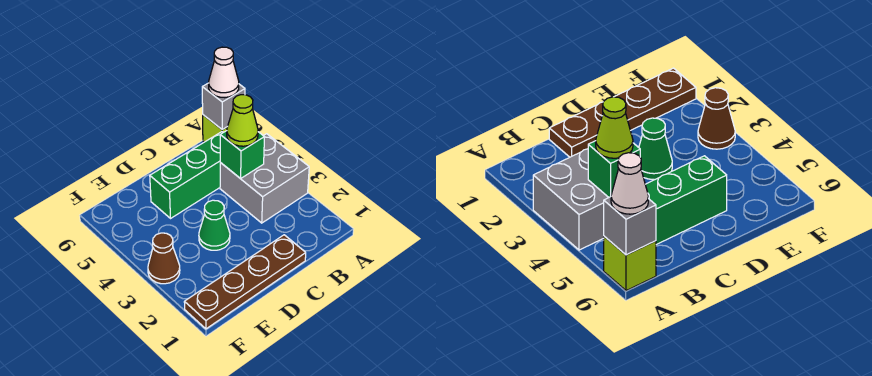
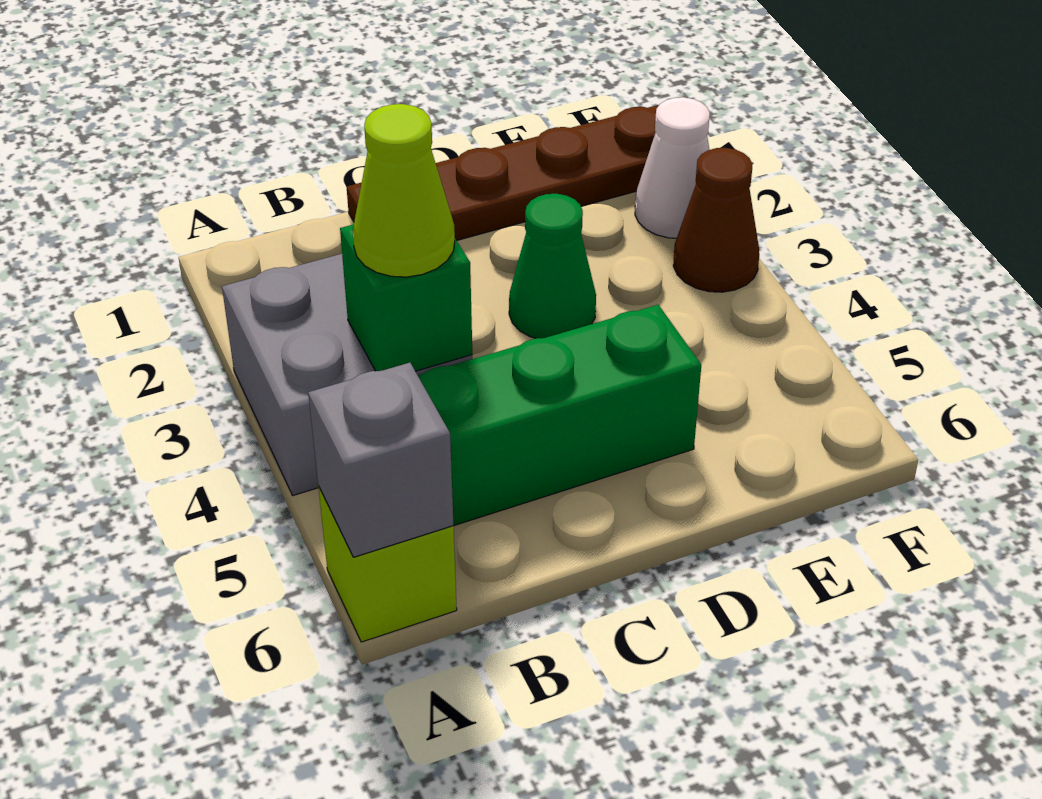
white 1x1 cone [209,47,239,98] -> white 1x1 cone moved to [635,97,710,238]

